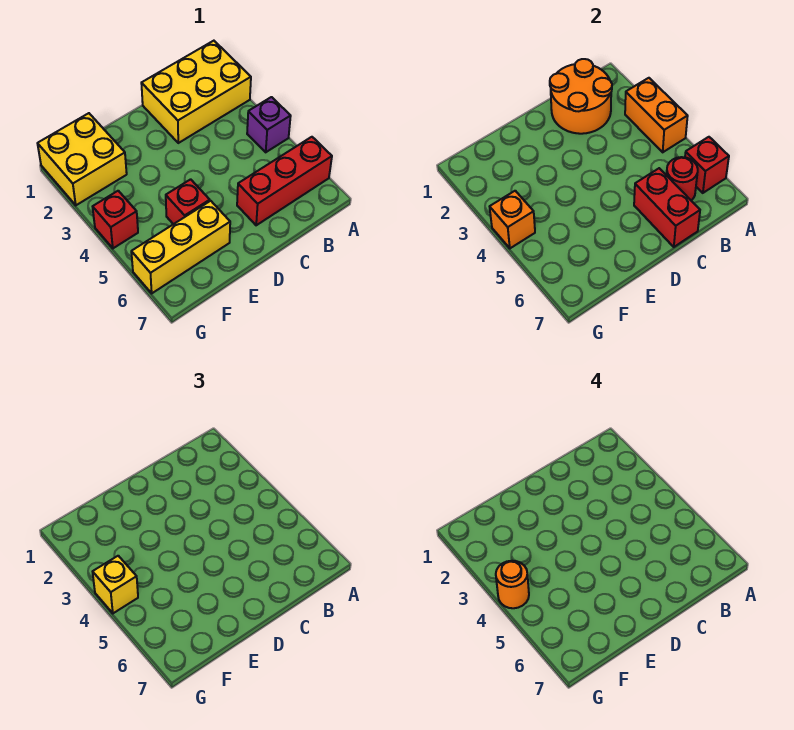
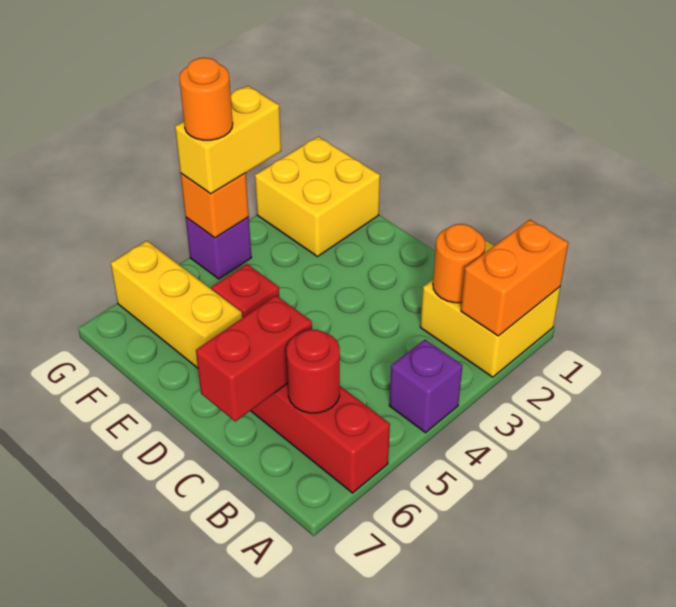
yellow 2x3 brick [141,41,251,143] -> yellow 2x2 brick [420,241,560,377]
orange 1x2 brick [625,78,688,152] -> orange 1x2 brick moved to [461,220,568,336]
red 1x1 brick [685,137,729,193] -> none
orange 2x2 round brick [550,59,612,134] -> orange 1x1 round brick [433,224,485,303]
red 1x1 brick [93,191,138,248] -> purple 1x1 brick [186,217,252,279]
yellow 1x1 brick [93,556,138,613] -> yellow 1x2 brick [175,86,281,194]

